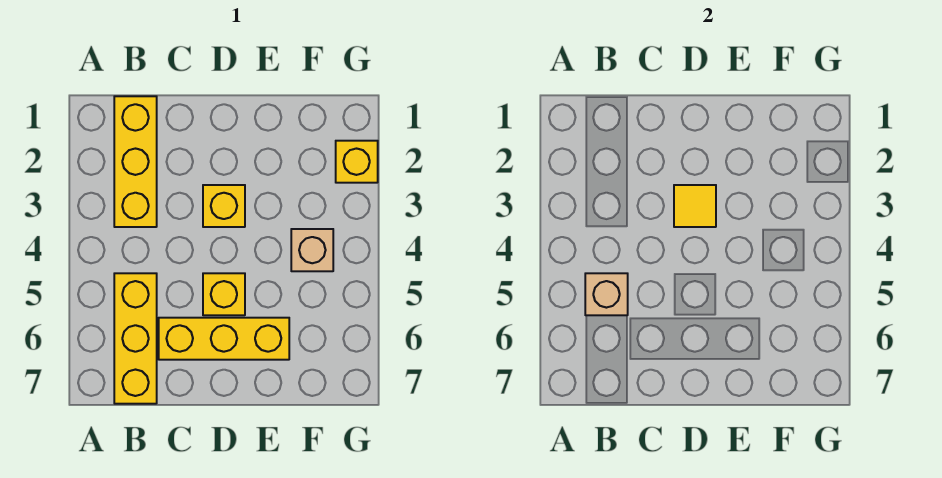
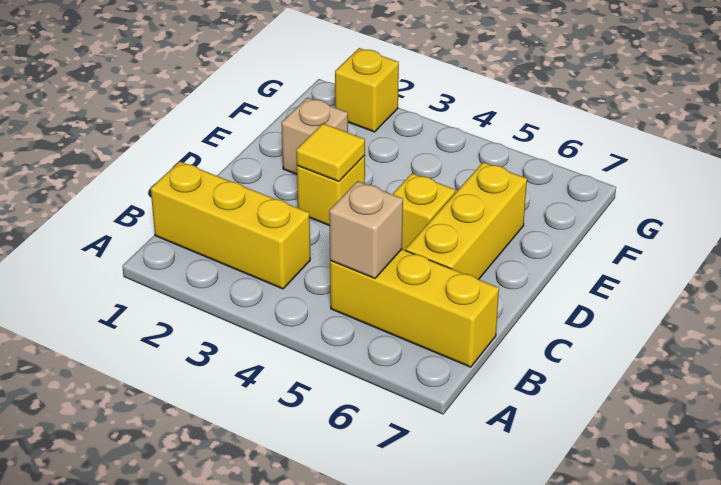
tan 1x1 brick [291,229,333,271] -> tan 1x1 brick moved to [281,98,348,174]

